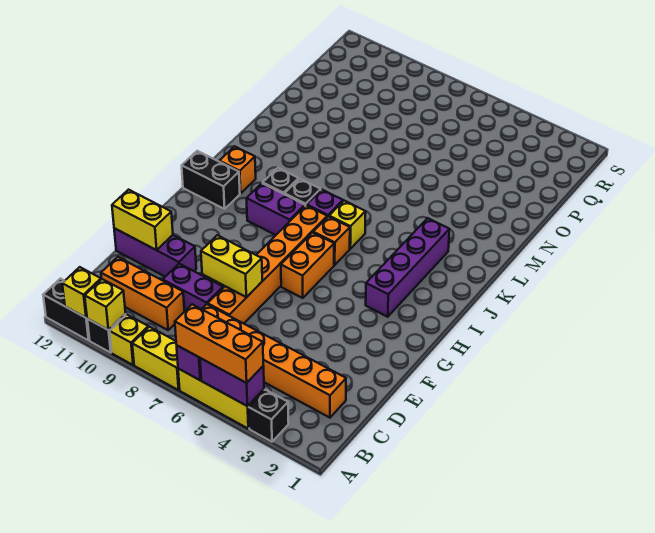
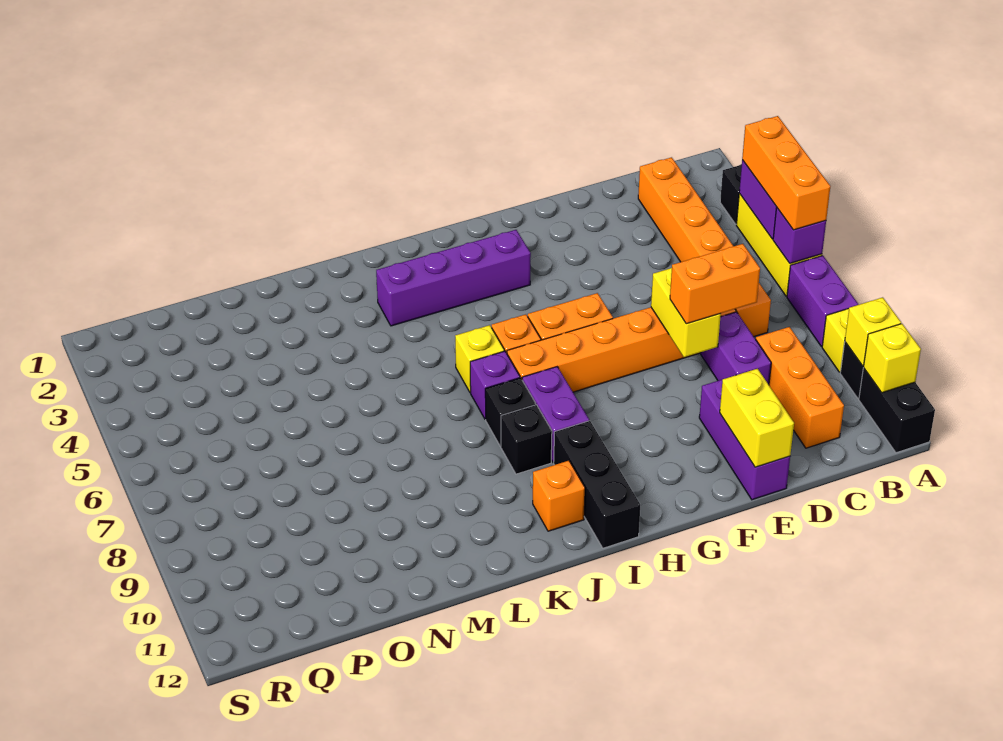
yellow 1x2 brick [132,327,180,390] -> purple 1x2 brick [787,256,858,347]
none -> orange 1x2 brick [670,244,760,324]
black 1x2 brick [182,151,240,209] -> black 1x3 brick [554,421,640,548]

